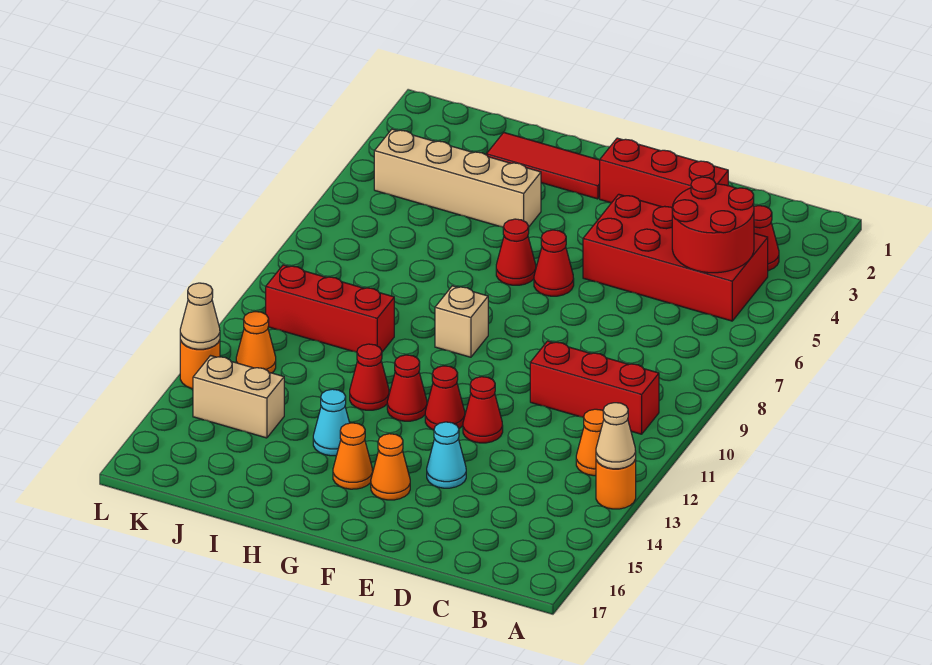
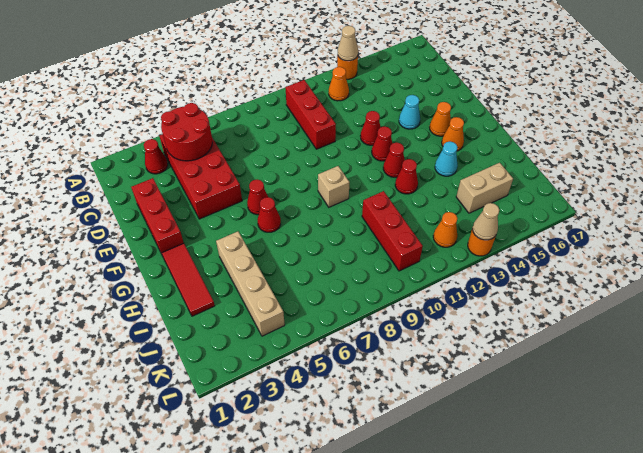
tan 1x2 brick [193,356,284,438] -> tan 1x2 brick turned to [456,163,513,213]

